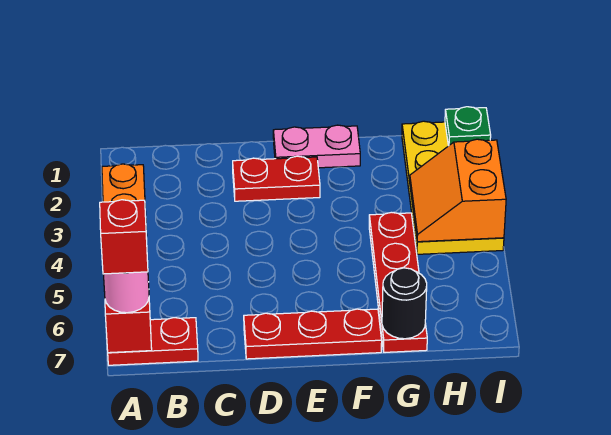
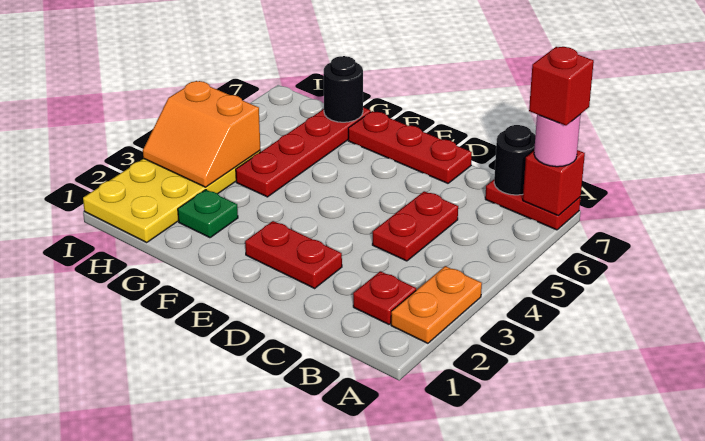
none -> red 1x1 plate [353,271,416,324]
none -> black 1x1 round brick [494,125,535,195]
none -> red 1x2 plate [372,191,458,261]
pink 1x2 plate [273,125,360,168] -> none
orange 2x2 slope [410,139,506,242] -> orange 2x2 slope turned to [143,81,260,187]
green 1x1 plate [445,107,491,146] -> green 1x1 plate moved to [178,190,238,238]

